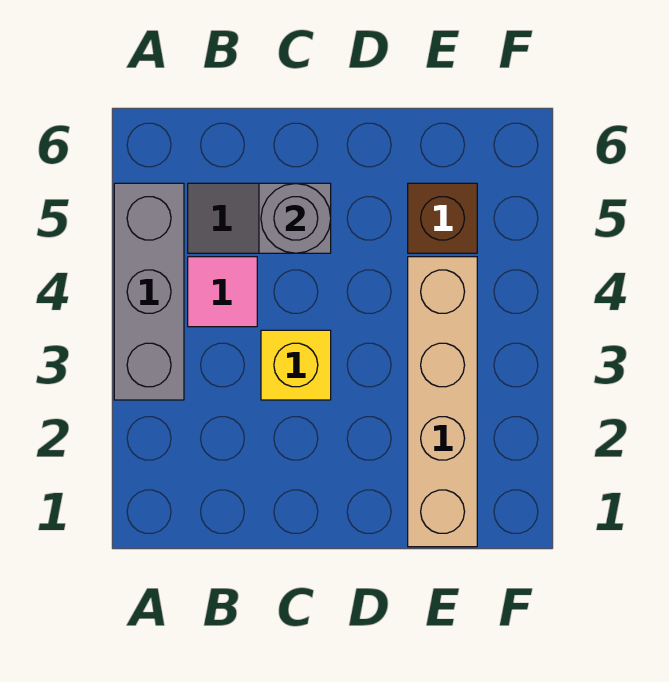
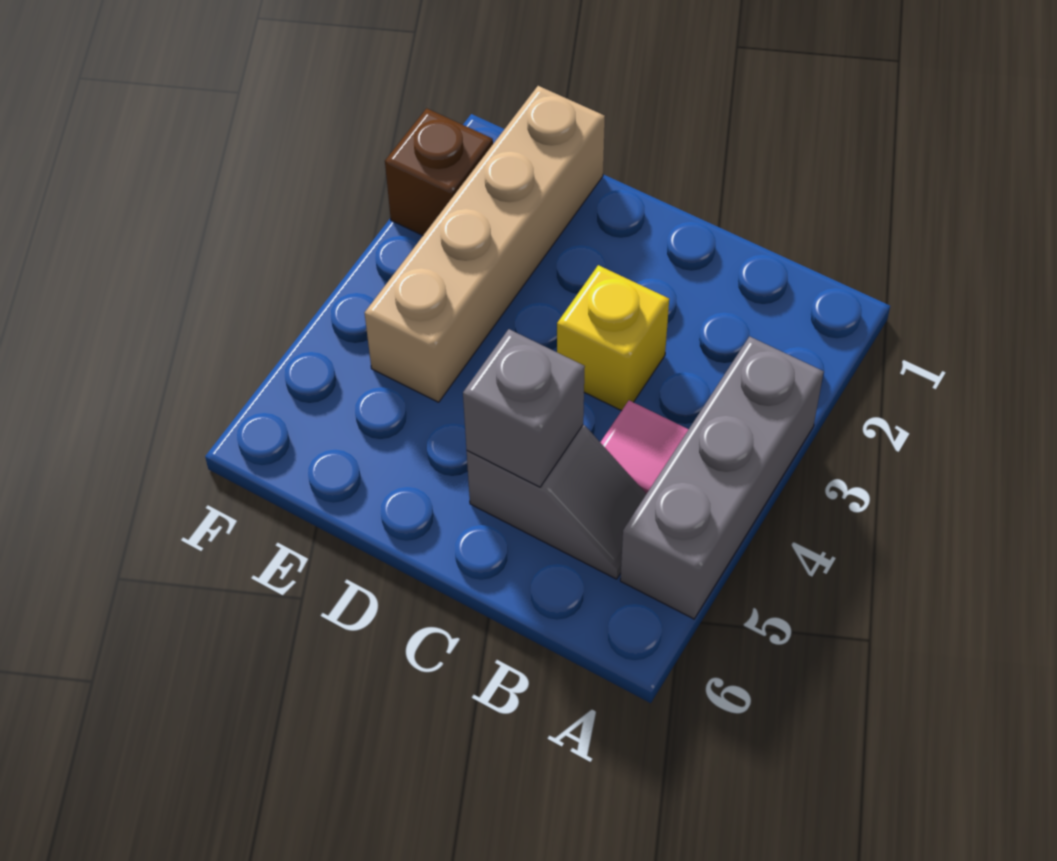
grey 1x1 round brick [261,183,331,253] -> grey 1x1 brick [463,329,585,487]
brown 1x1 brick [408,183,477,253] -> brown 1x1 brick moved to [385,108,493,235]

